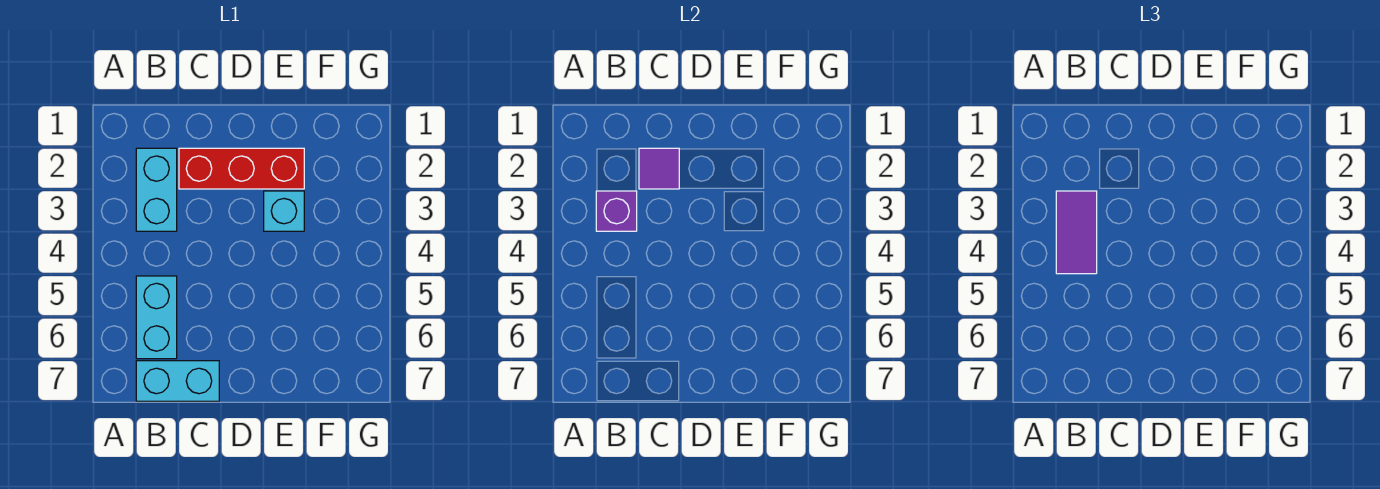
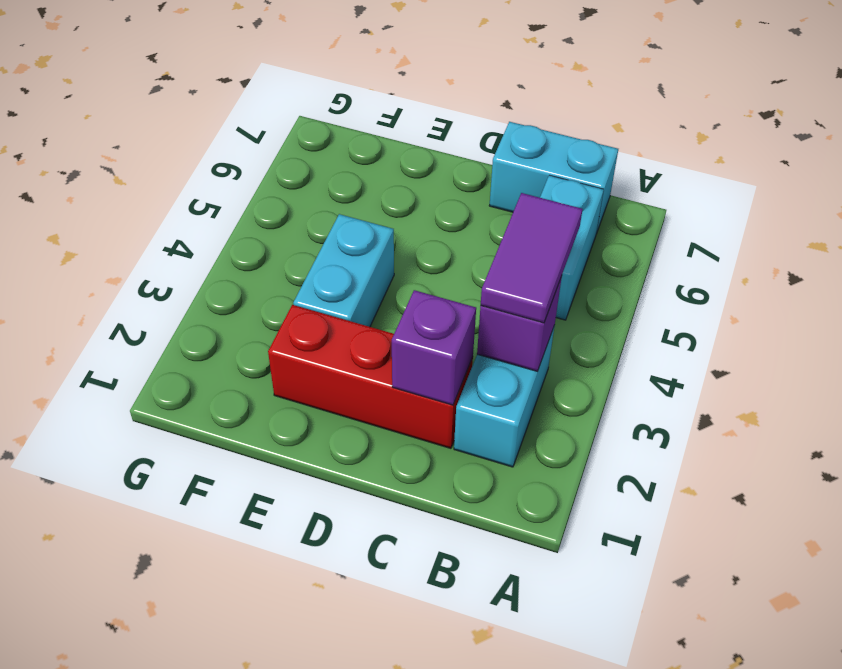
purple 1x1 tile [639,148,679,189] -> purple 1x1 brick [392,290,476,405]
cyan 1x1 brick [264,191,304,231] -> cyan 1x2 brick [293,214,394,327]

